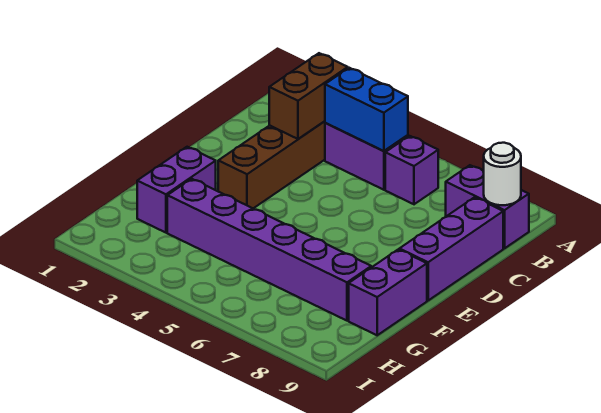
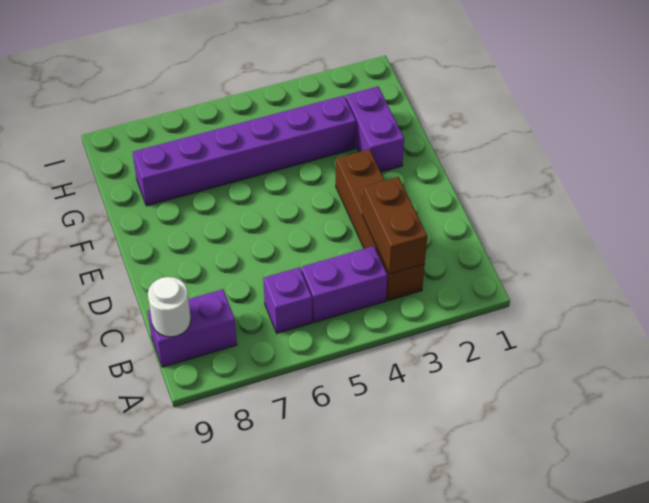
blue 1x2 brick [325,68,408,151] -> none
purple 1x3 brick [399,197,503,300] -> none
purple 1x2 brick [349,249,427,335] -> none

